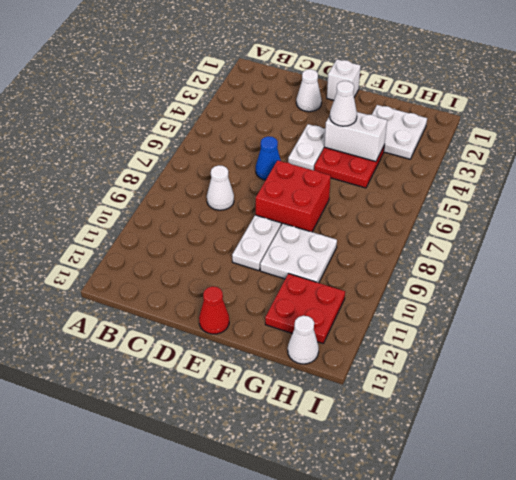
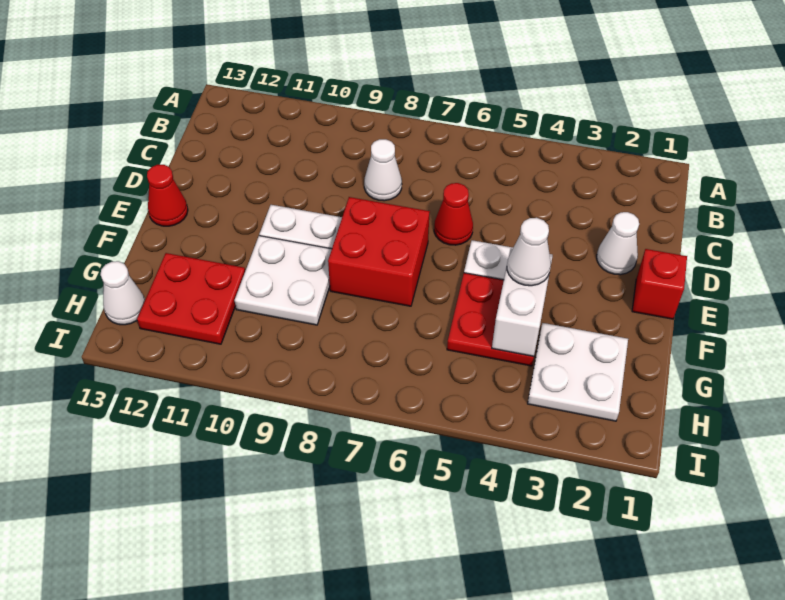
blue 1x1 cone [256,136,281,180] -> red 1x1 cone [434,183,473,245]
white 1x1 brick [327,59,361,100] -> red 1x1 brick [632,249,687,319]

